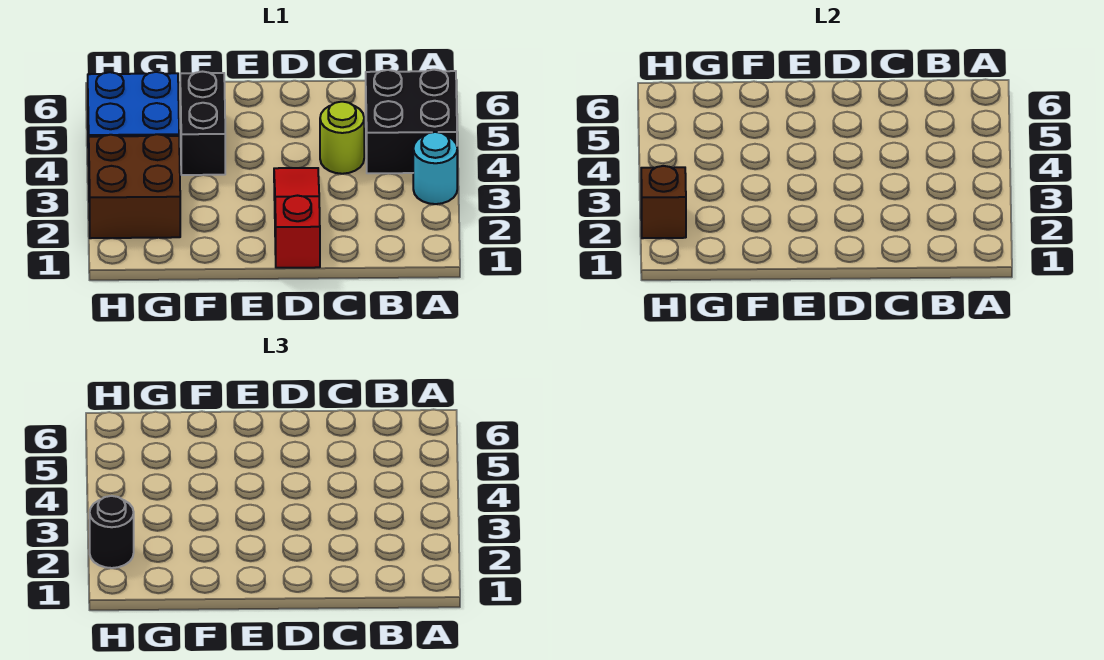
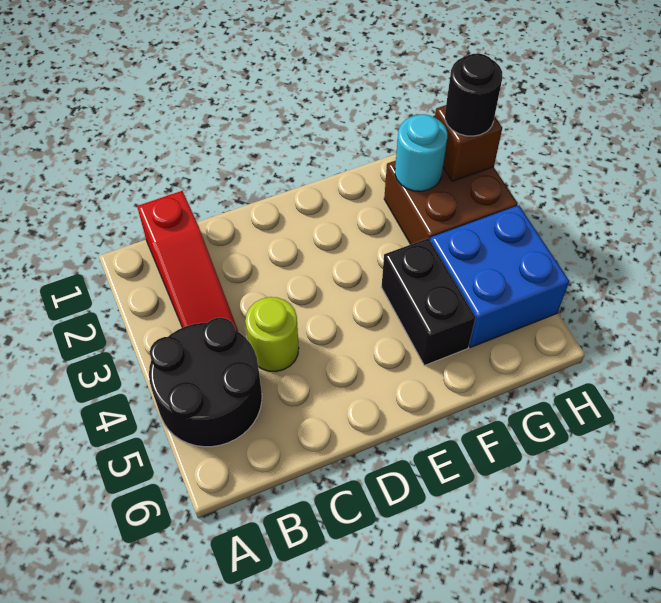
cyan 1x1 round brick [413,132,457,204] -> cyan 1x1 round brick moved to [395,114,447,191]
black 2x2 brick [366,70,457,173] -> black 2x2 round brick [149,318,262,447]
red 1x3 slope [274,168,320,268] -> red 1x3 slope moved to [137,191,238,331]

